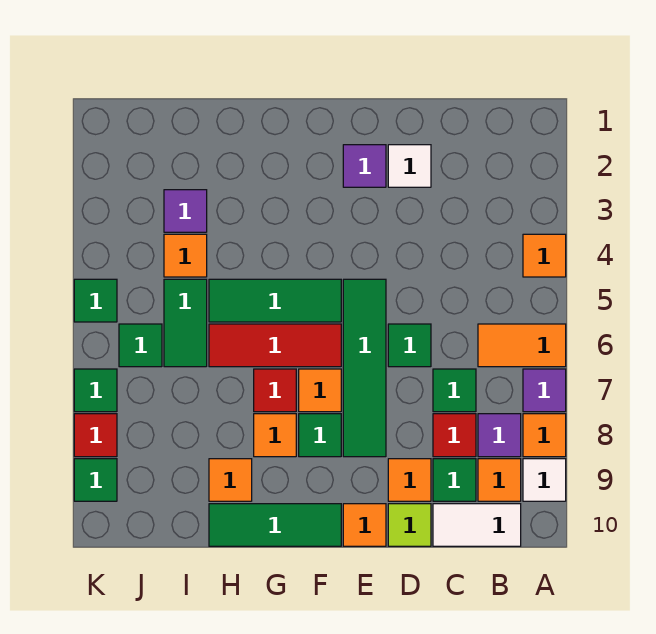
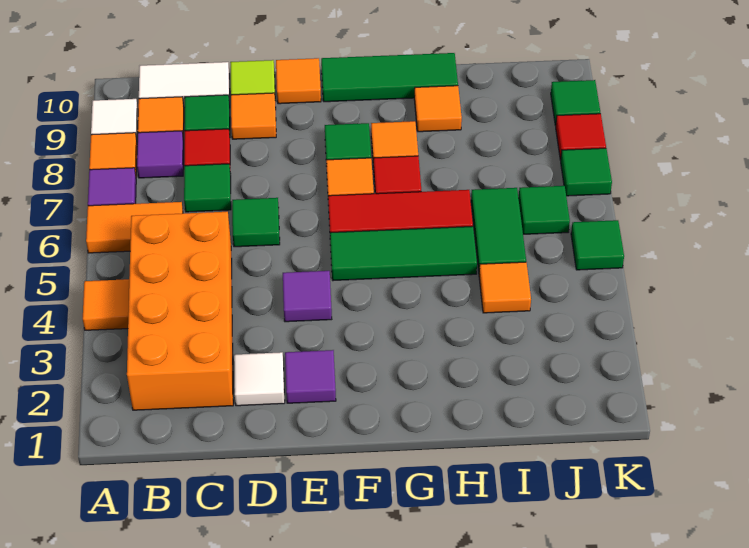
none -> orange 2x4 brick [127,212,233,410]
green 1x4 tile [343,279,386,457] -> none
purple 1x1 tile [164,190,207,232] -> purple 1x1 tile moved to [283,271,332,322]

